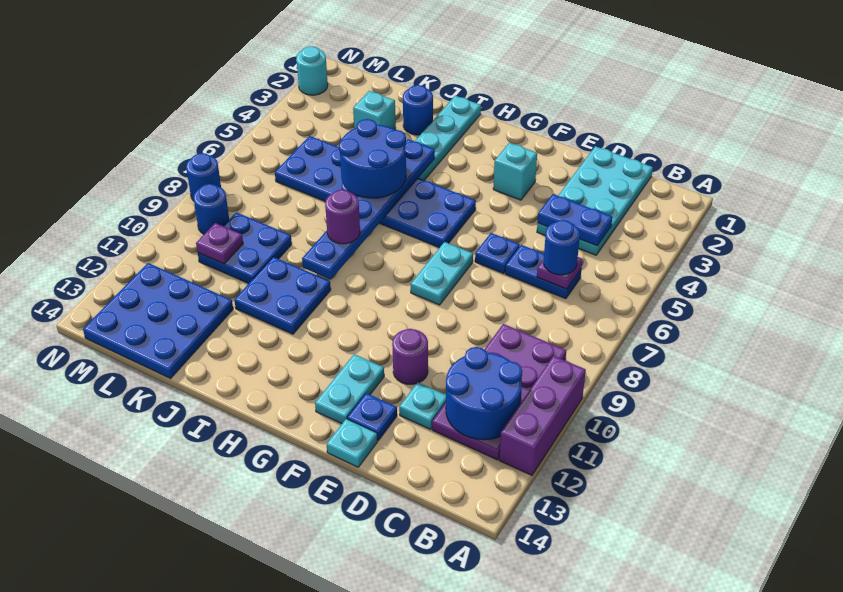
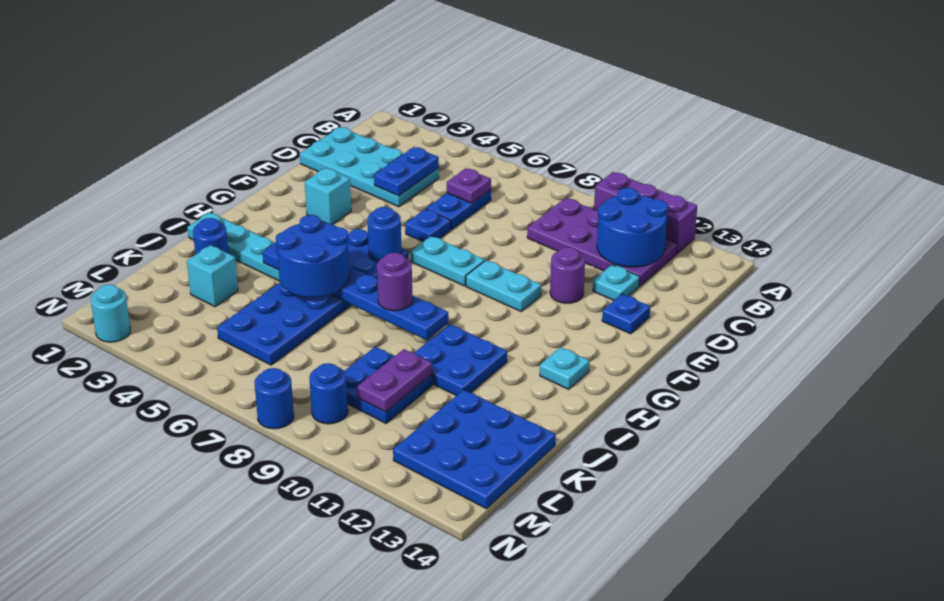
blue 1x1 round brick [544,220,580,275] -> blue 1x1 round brick moved to [367,207,402,261]
cyan 1x1 plate [327,419,378,467] -> cyan 1x1 plate moved to [540,347,589,389]
cyan 1x2 plate [315,354,384,424] -> cyan 1x2 plate moved to [466,260,541,311]
purple 1x1 plate [196,223,243,264] -> purple 1x2 plate [357,349,432,412]

